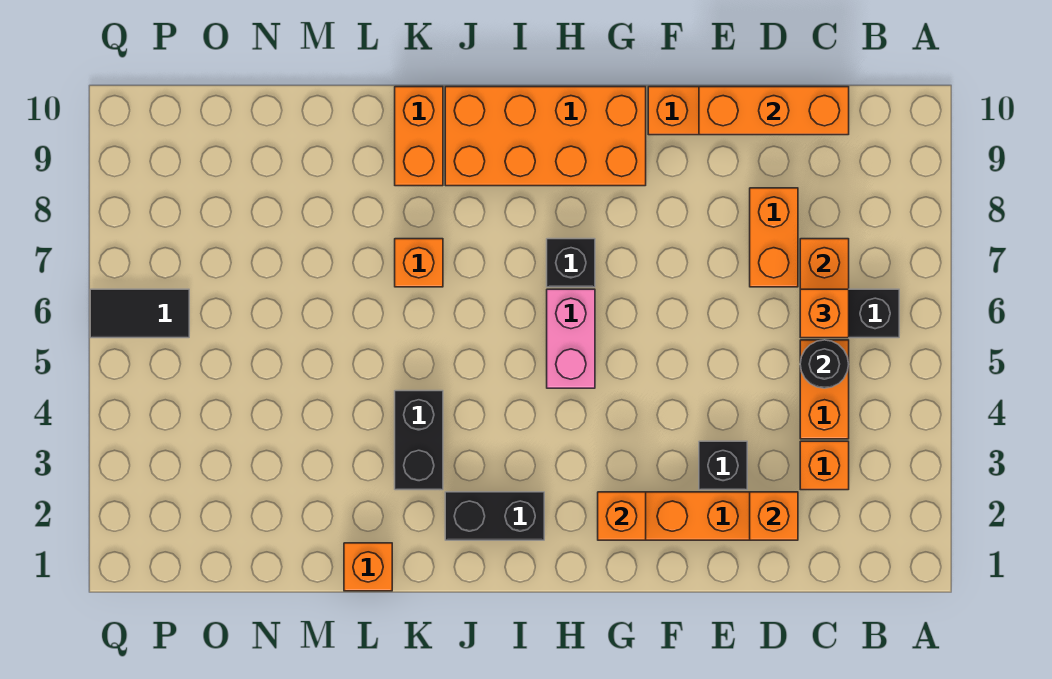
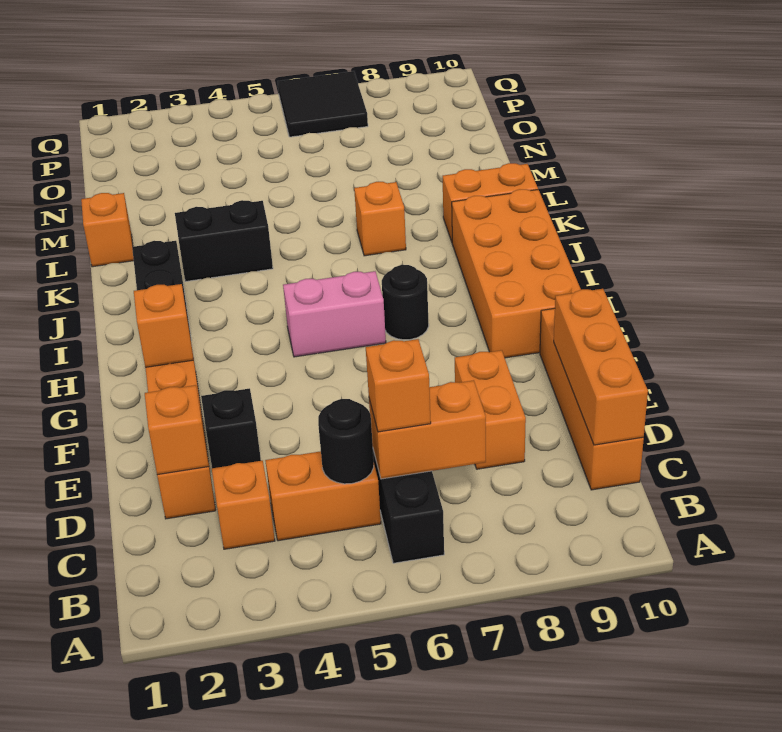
orange 1x2 brick [750,188,798,287] -> orange 1x2 brick turned to [455,350,526,469]
black 1x1 brick [547,239,595,287] -> black 1x1 round brick [382,265,429,340]
black 1x2 tile [90,289,189,338] -> black 2x2 tile [278,71,368,137]

